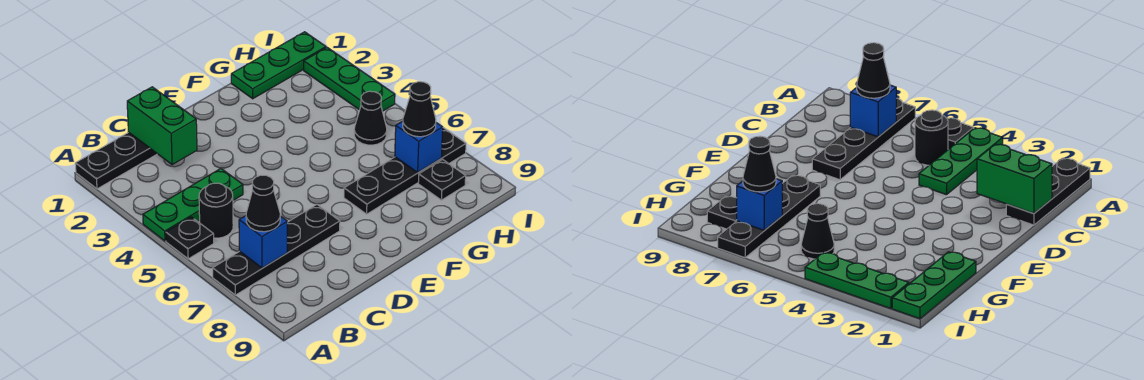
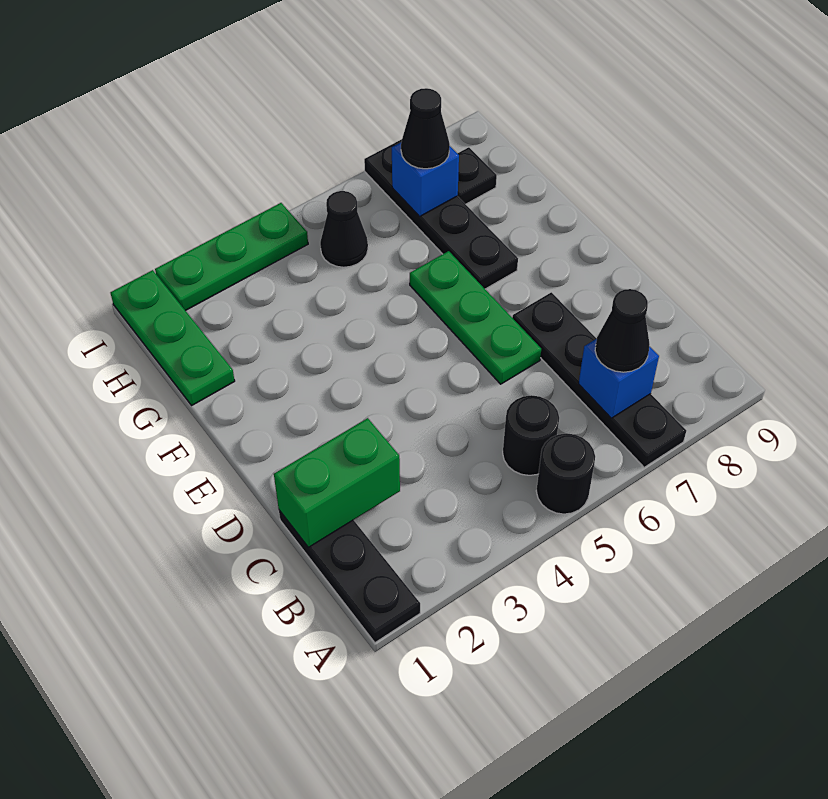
green 1x3 plate [143,169,243,241] -> green 1x3 plate moved to [410,251,541,384]
black 1x1 plate [166,217,214,259] -> black 1x1 round brick [536,433,595,514]

